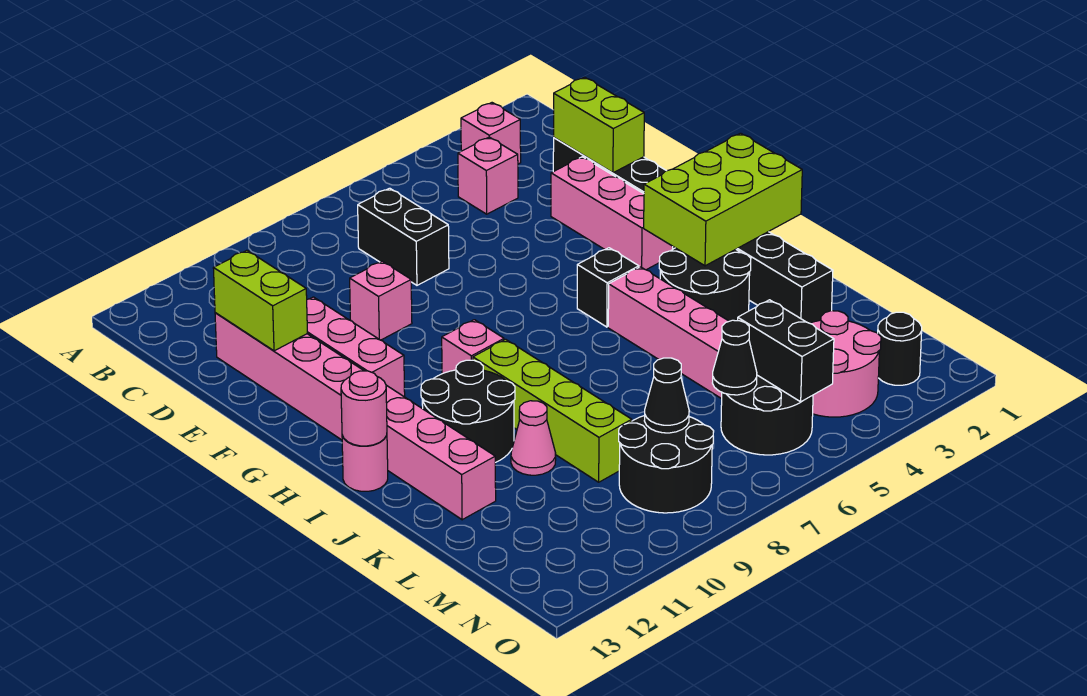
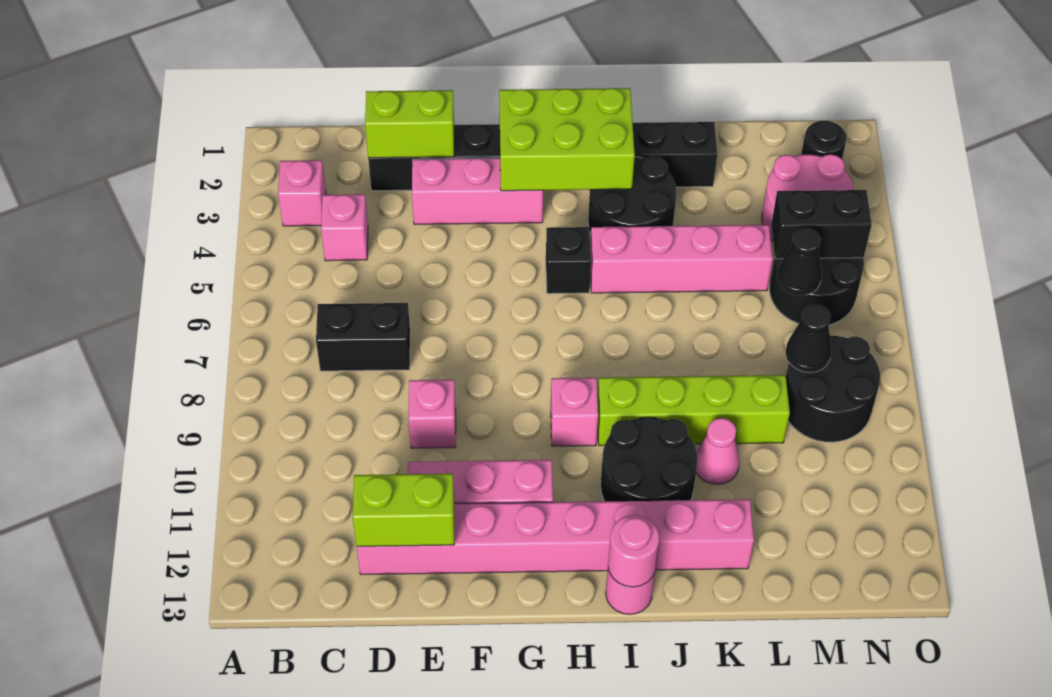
lime 2x3 brick [644,133,802,266] -> lime 2x3 brick turned to [499,88,635,191]

